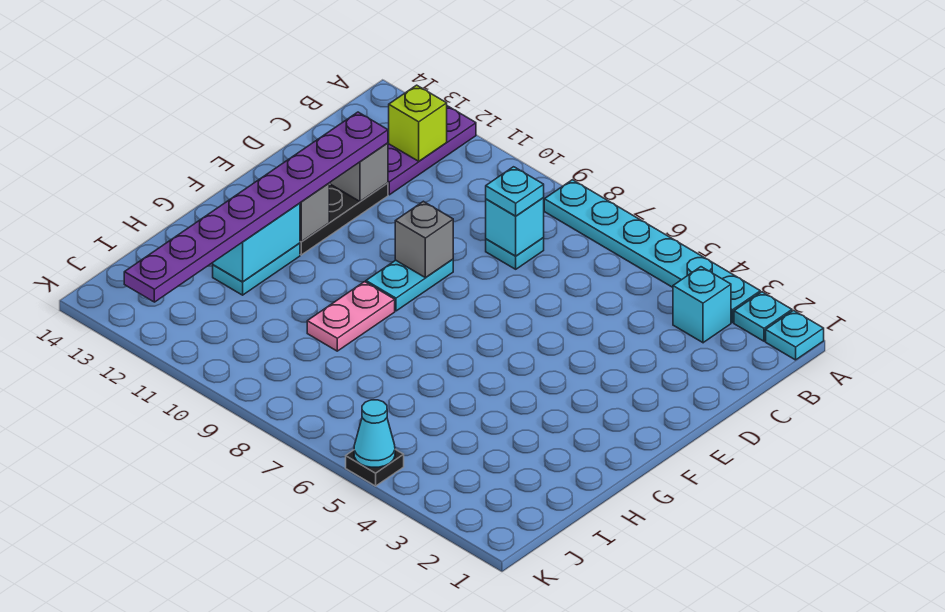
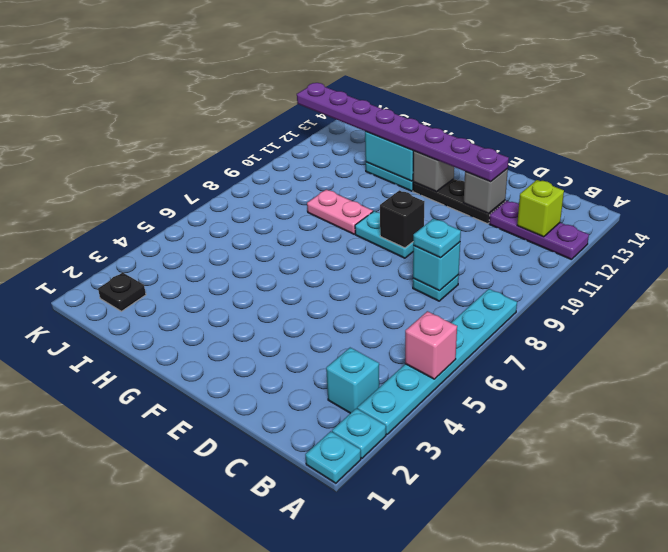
none -> pink 1x1 brick [405,311,457,379]
grey 1x1 brick [395,201,453,278] -> black 1x1 brick [380,190,424,248]
black 1x1 plate [346,449,404,486] -> black 1x1 plate moved to [98,272,146,311]
cyan 1x1 cone [354,400,395,467] -> none

